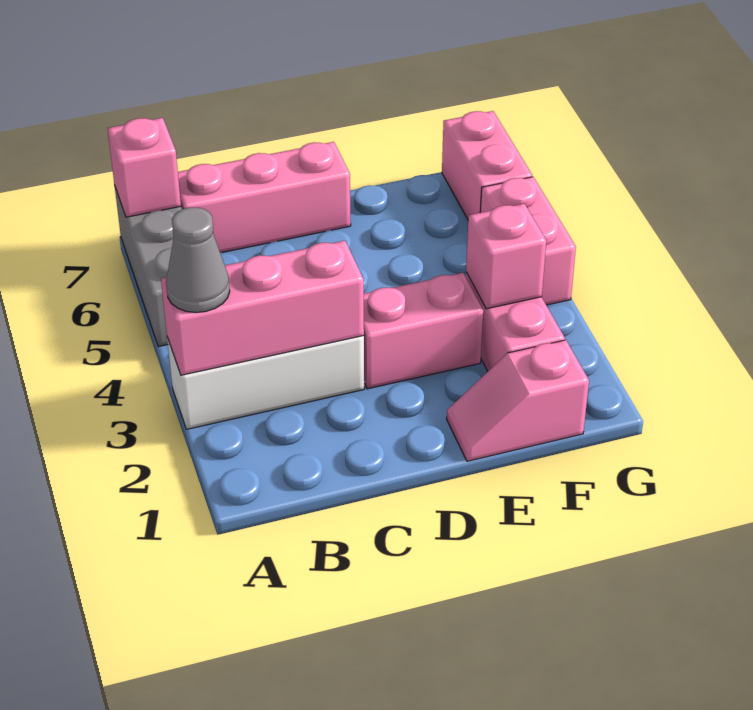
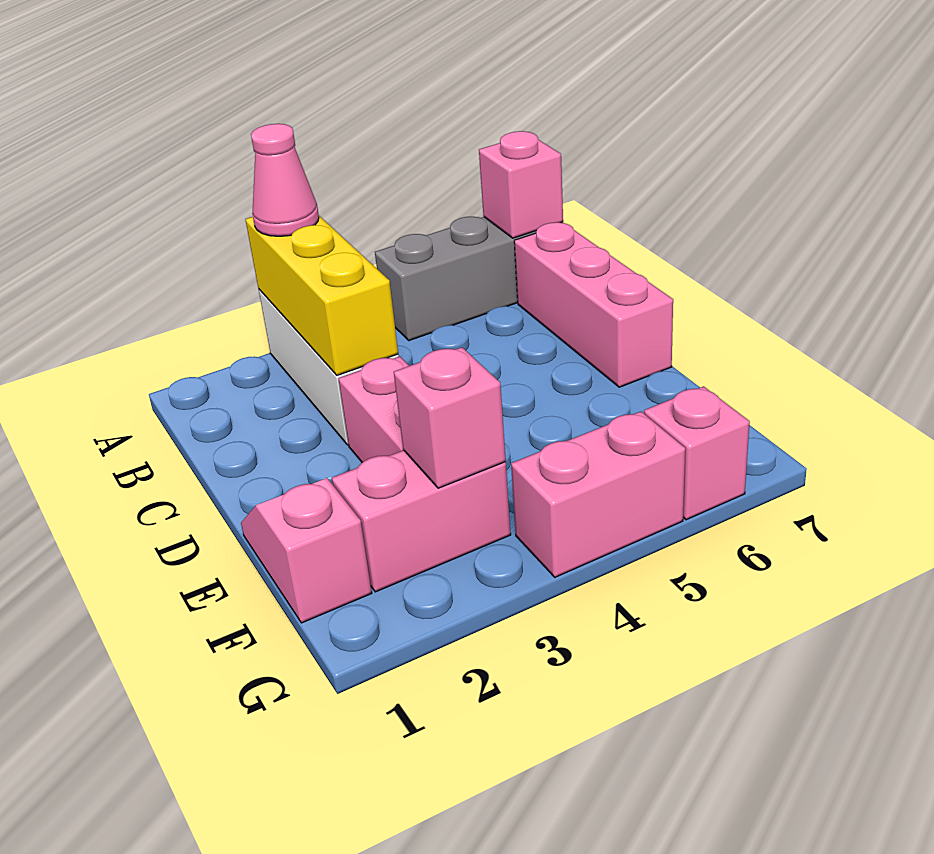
pink 1x3 brick [161,241,364,375] -> yellow 1x3 brick [245,216,398,375]
grey 1x1 cone [166,207,230,312] -> pink 1x1 cone [251,124,319,236]
pink 1x2 brick [442,111,532,219] -> pink 1x1 brick [644,386,750,520]

